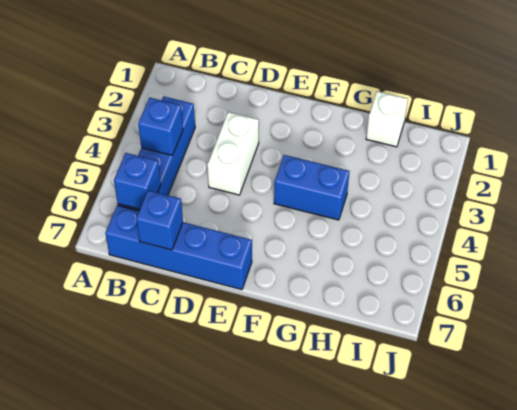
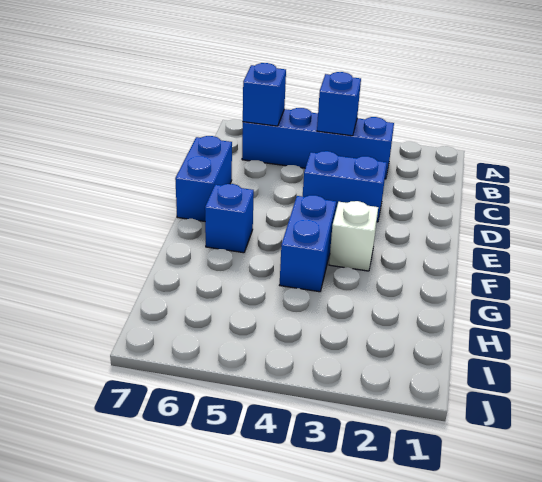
blue 1x4 brick [105,205,252,290] -> blue 1x2 brick [175,136,232,221]
blue 1x1 brick [136,190,183,250] -> blue 1x1 brick moved to [205,184,254,253]
white 1x2 brick [207,112,259,195] -> blue 1x2 brick [303,151,387,222]
white 1x1 brick [366,91,408,147] -> white 1x1 brick moved to [329,201,378,271]

